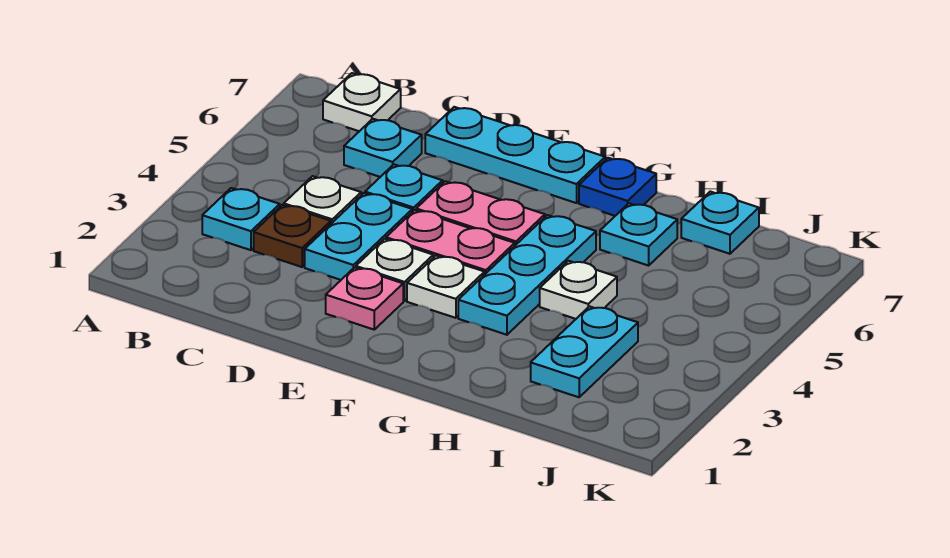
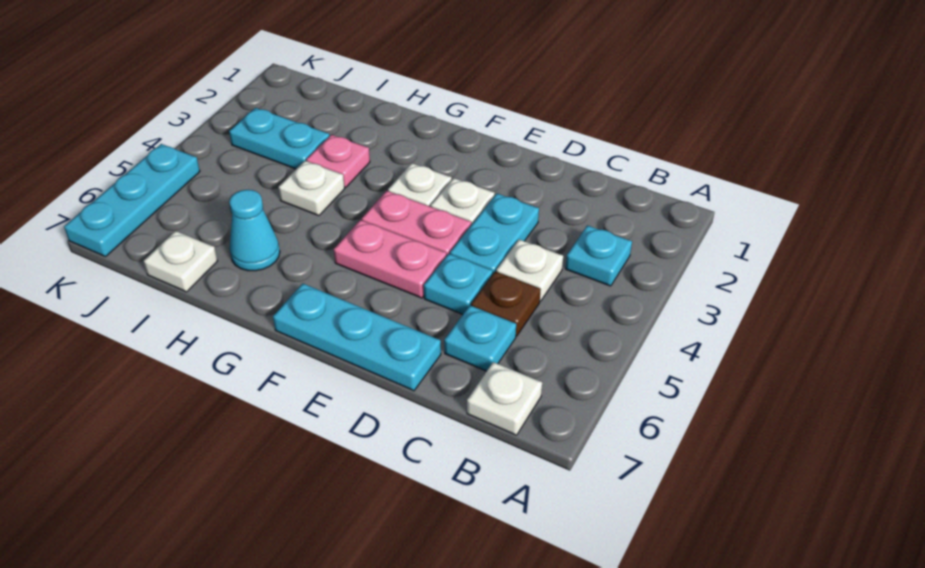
brown 1x1 plate [254,205,331,267] -> brown 1x1 plate moved to [471,271,541,336]
pink 1x1 plate [326,267,403,329] -> pink 1x1 plate moved to [306,135,370,188]
cyan 1x3 plate [458,215,596,335] -> cyan 1x3 plate moved to [64,144,200,257]
blue 1x1 plate [579,158,656,216] -> none
cyan 1x1 plate [600,203,677,266] -> cyan 1x1 cone [229,190,280,271]
cyan 1x2 plate [531,306,638,397] -> cyan 1x2 plate turned to [229,108,330,169]
cyan 1x1 plate [681,192,759,254] -> white 1x1 plate [144,231,217,292]

